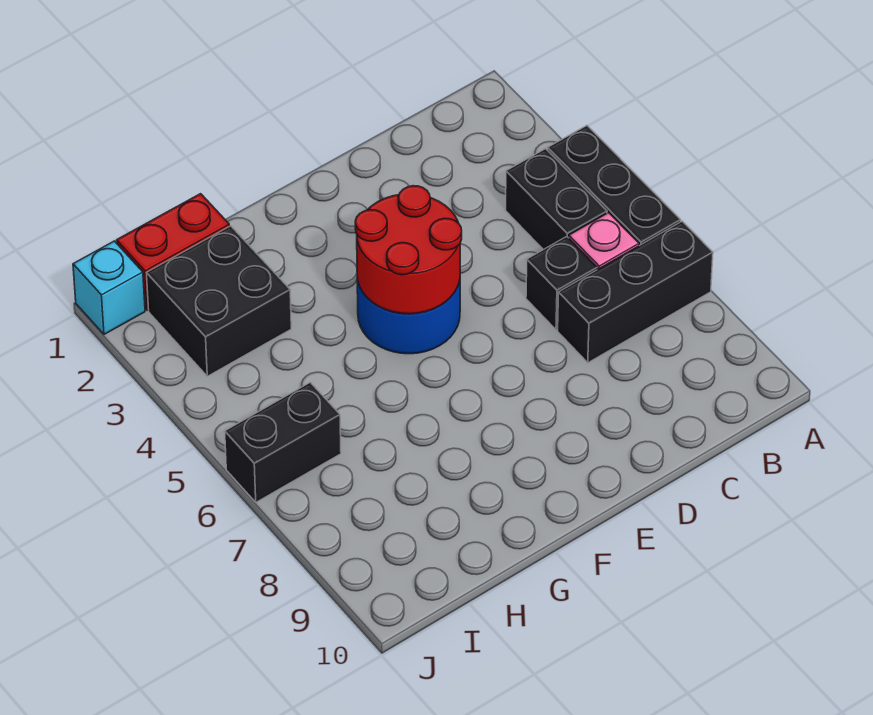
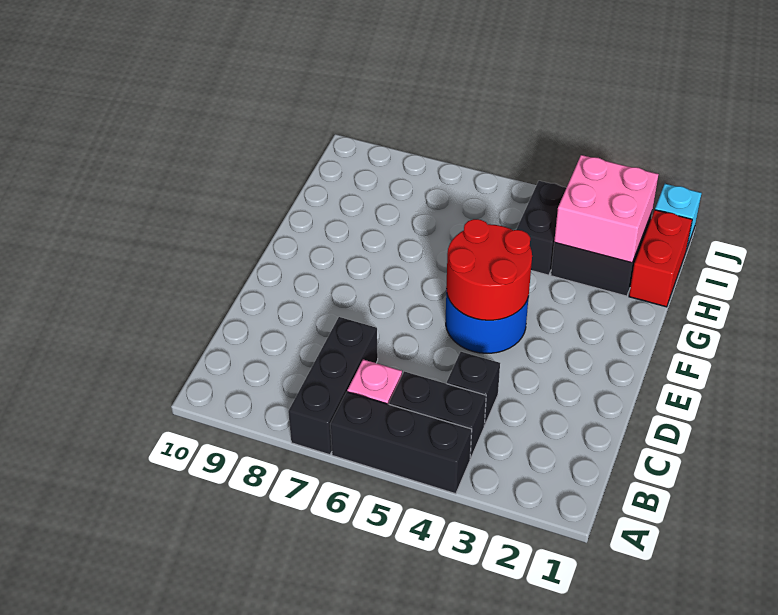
black 1x1 brick [526,237,597,330] -> black 1x1 brick moved to [447,352,500,426]
none -> pink 2x2 brick [554,155,659,263]
black 1x2 brick [225,382,341,502] -> black 1x2 brick moved to [516,181,566,275]

